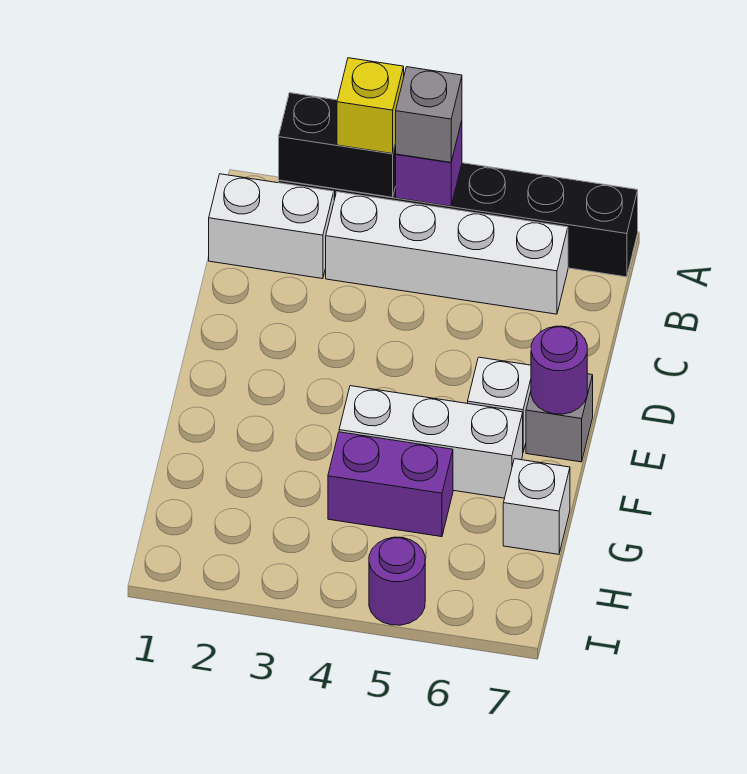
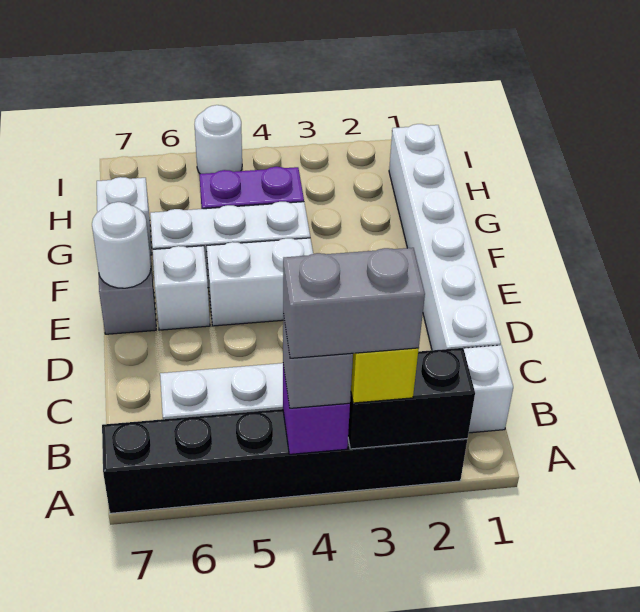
none -> grey 1x2 brick [283,248,425,358]
none -> white 1x6 brick [389,124,501,350]
none -> white 1x2 brick [207,238,313,326]
purple 1x1 round brick [531,326,587,414] -> white 1x1 round brick [92,202,151,288]
purple 1x1 round brick [369,537,425,625] -> white 1x1 round brick [195,105,242,174]

